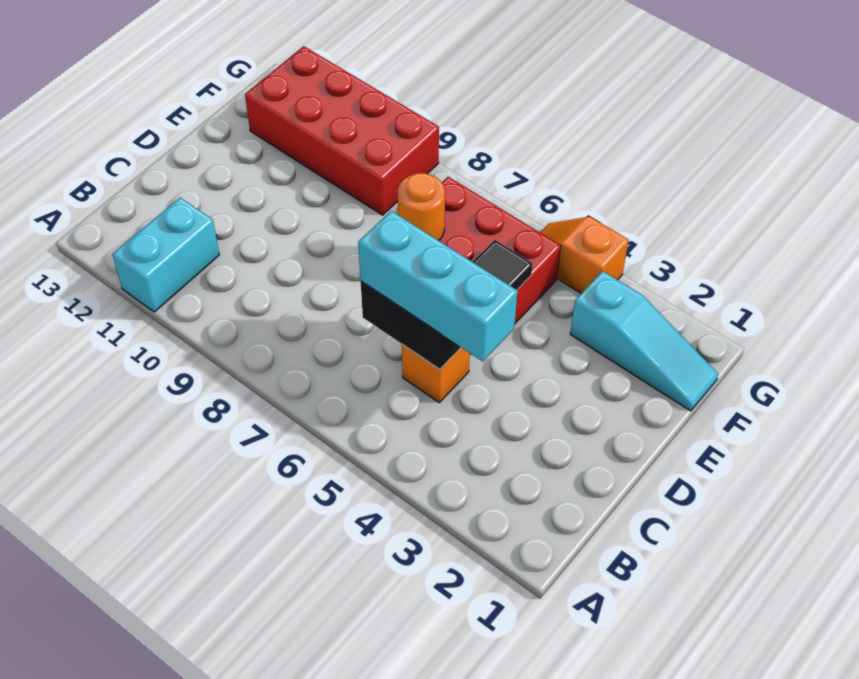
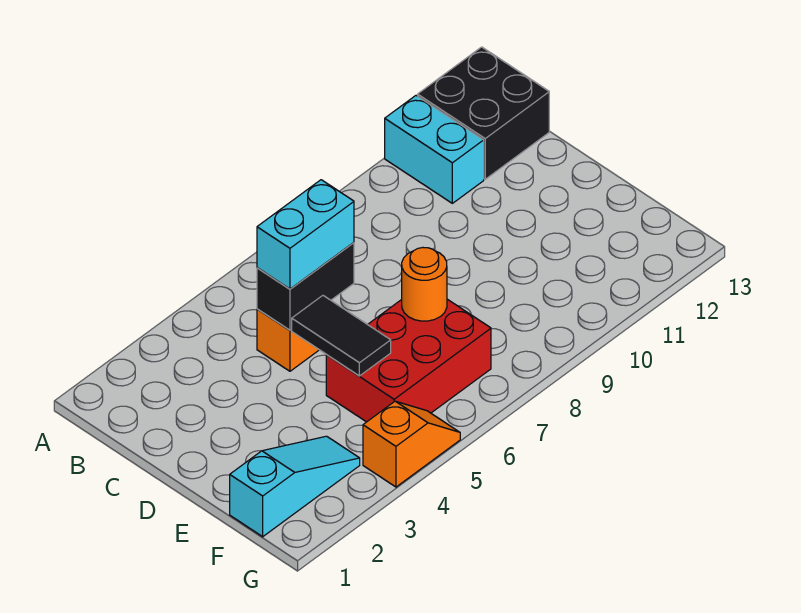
none -> black 2x2 brick [418,47,549,179]
cyan 1x3 brick [358,211,517,361] -> cyan 1x2 brick [257,180,354,289]
cyan 1x3 slope [570,271,718,411] -> cyan 1x3 slope turned to [230,436,360,537]
red 2x4 brick [245,46,439,215] -> none

